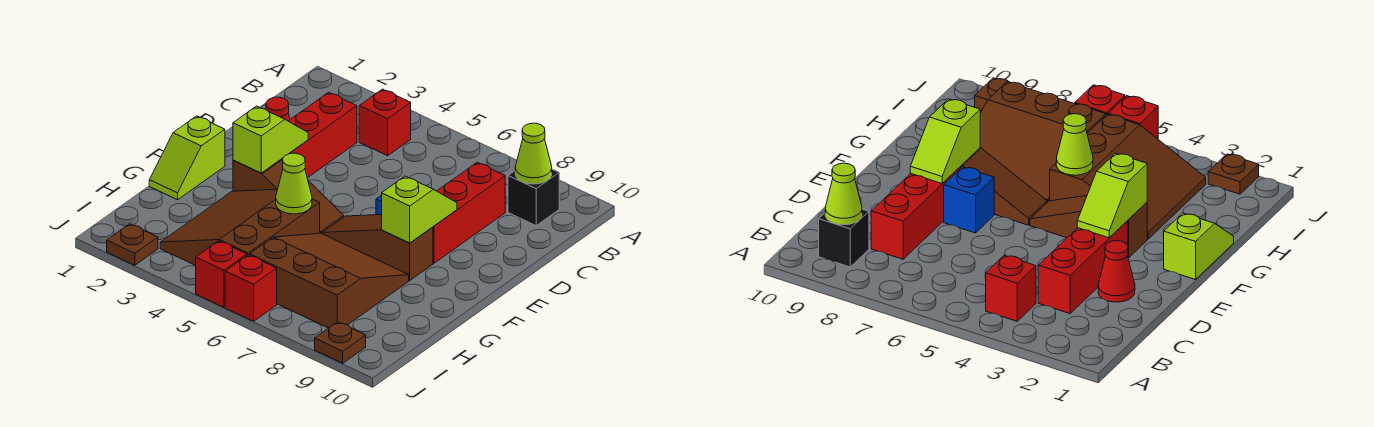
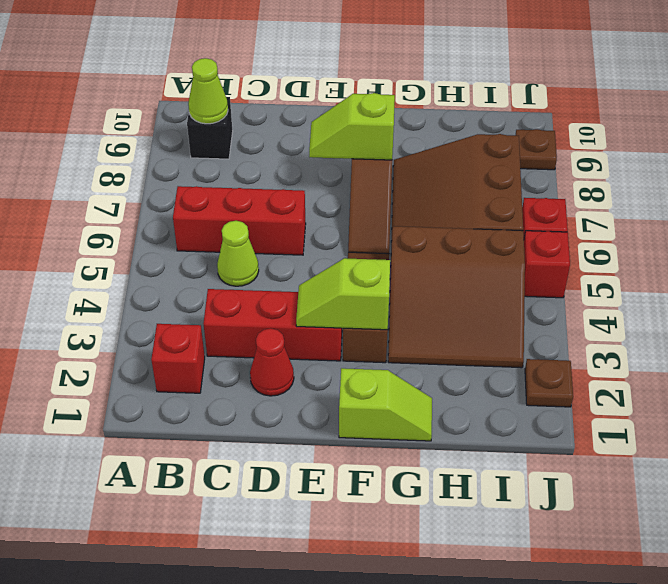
red 1x1 brick [359,89,411,156] -> red 1x1 brick moved to [151,324,205,393]
red 1x3 brick [433,162,505,263] -> red 1x3 brick moved to [173,186,306,255]
blue 1x1 brick [944,167,994,233] -> none
lime 1x1 cone [276,153,312,214] -> lime 1x1 cone moved to [217,221,259,286]

